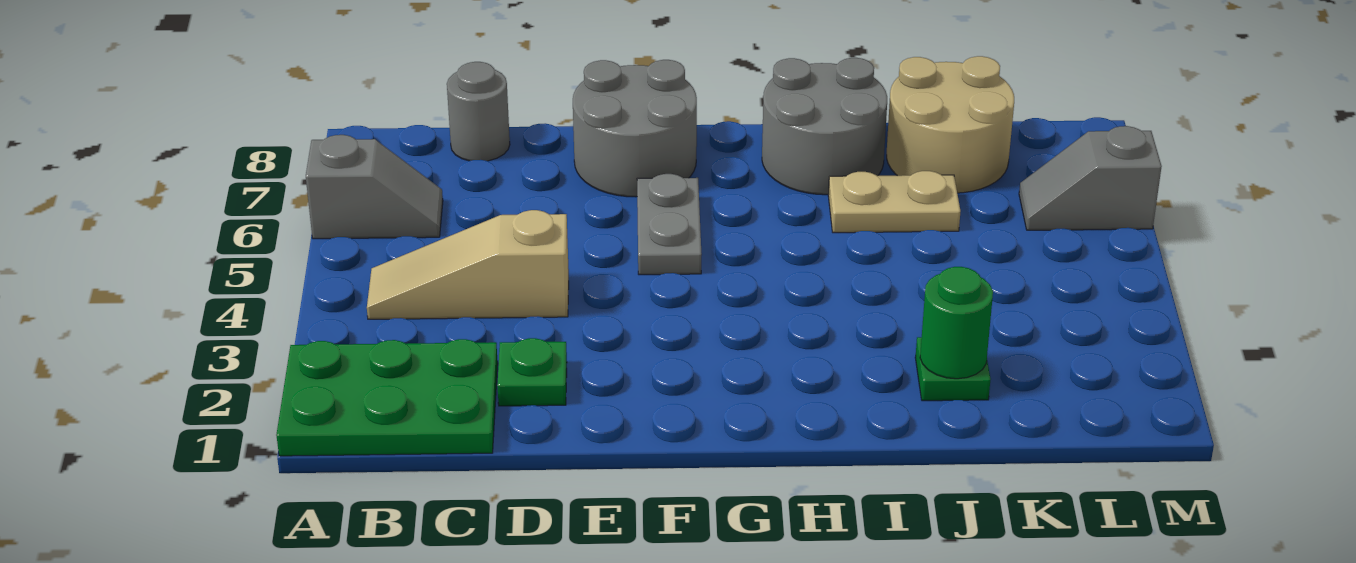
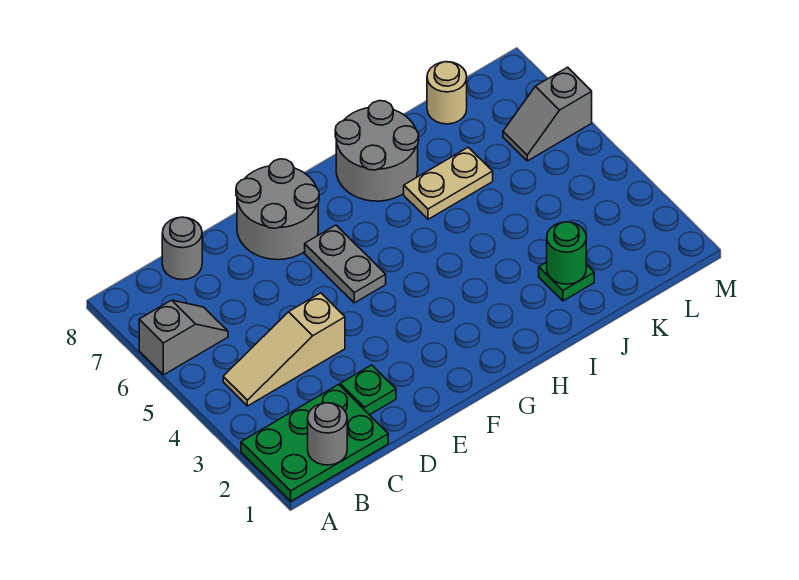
none -> grey 1x1 round brick [308,403,347,465]
tan 2x2 round brick [887,56,1014,193] -> tan 1x1 round brick [427,62,467,124]

